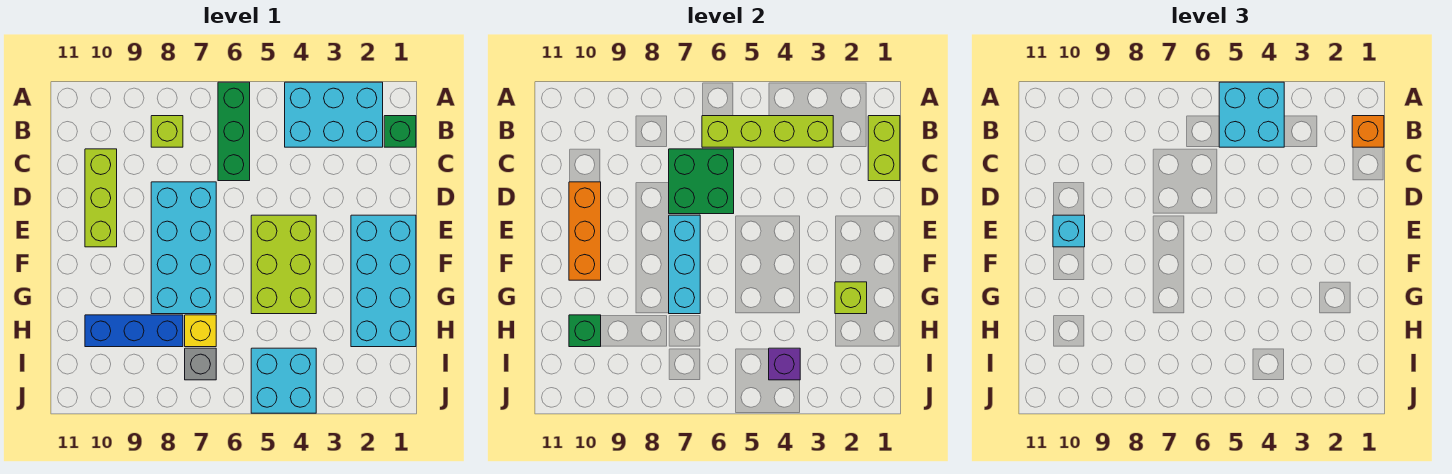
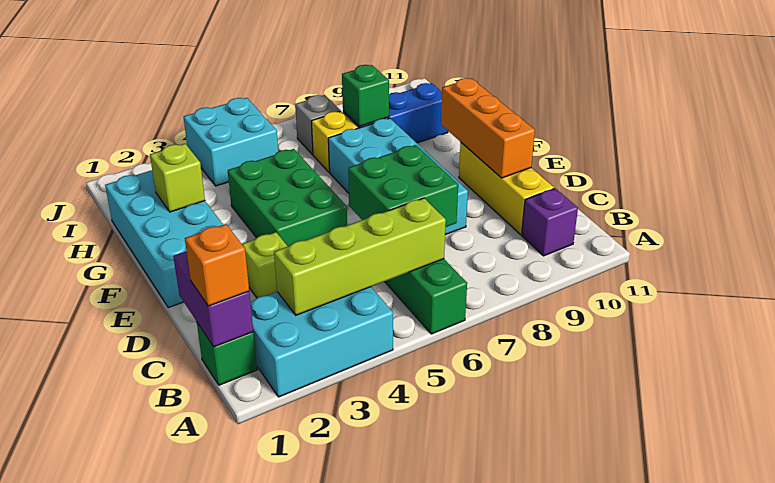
cyan 2x2 brick [1219,82,1284,147] -> none
lime 1x2 brick [868,116,900,181] -> purple 1x2 brick [173,251,253,347]
lime 1x1 brick [151,116,183,147] -> lime 1x1 brick moved to [242,232,288,298]
lime 1x3 brick [85,149,117,247] -> yellow 1x3 brick [459,142,554,235]
lime 2x3 brick [251,215,316,314] -> green 2x3 brick [228,149,347,246]
cyan 1x3 brick [669,215,700,314] -> none
cyan 1x1 brick [1053,215,1085,247] -> none
green 1x1 brick [569,315,601,347] -> green 1x1 brick moved to [342,65,389,126]
purple 1x1 brick [769,348,800,380] -> purple 1x1 brick moved to [522,188,578,256]

